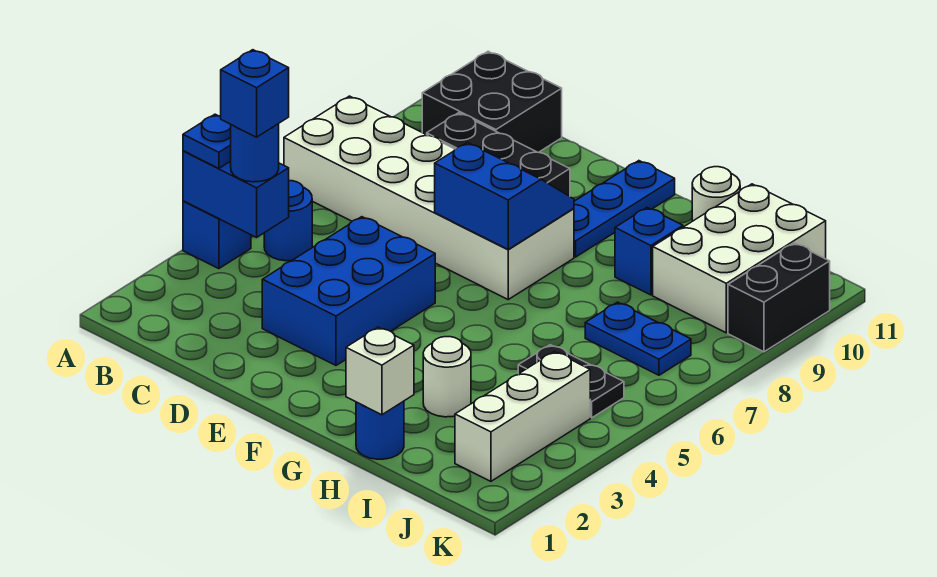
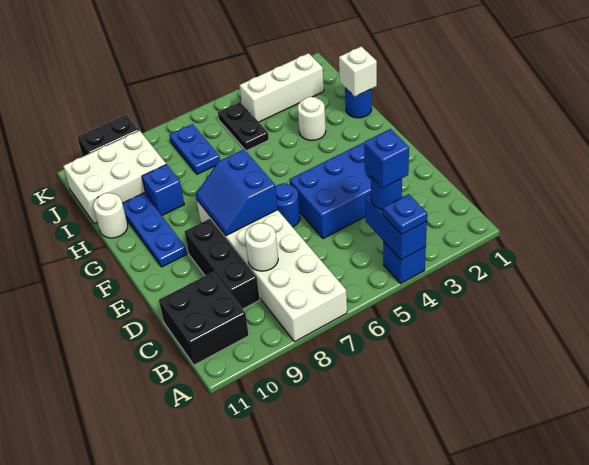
blue 1x1 round brick [264,181,312,261] -> blue 1x1 round brick moved to [275,183,300,227]
none -> white 1x1 round brick [245,223,278,271]
blue 1x3 plate [574,161,675,257] -> blue 1x3 plate turned to [122,193,187,267]

